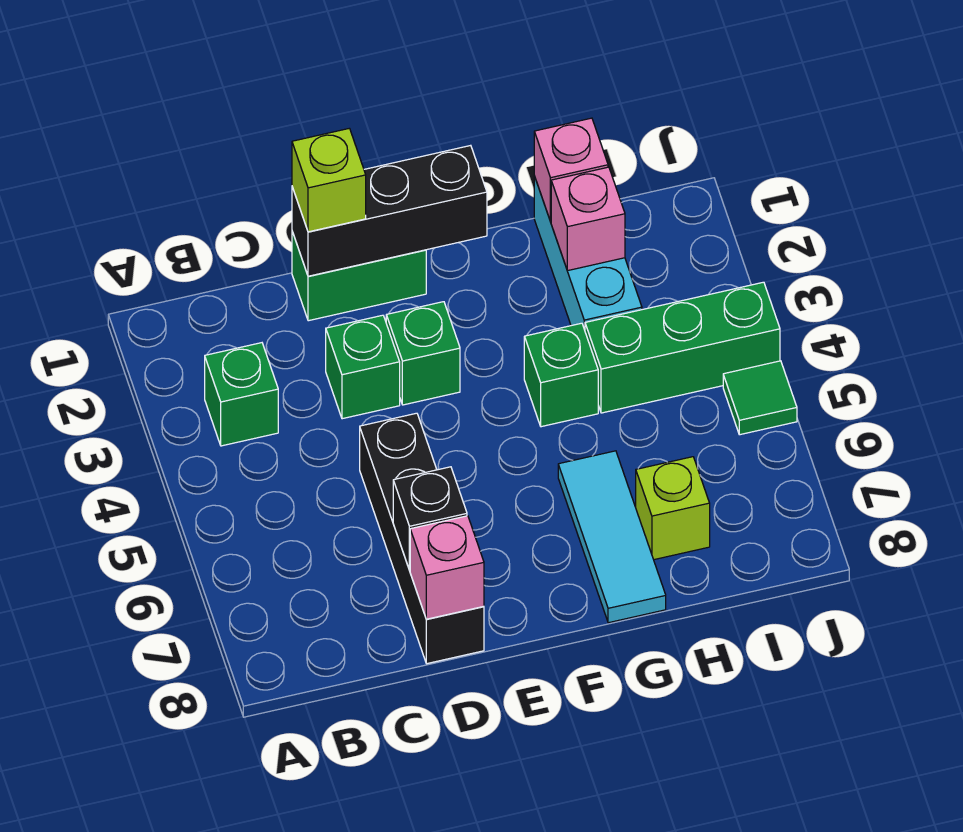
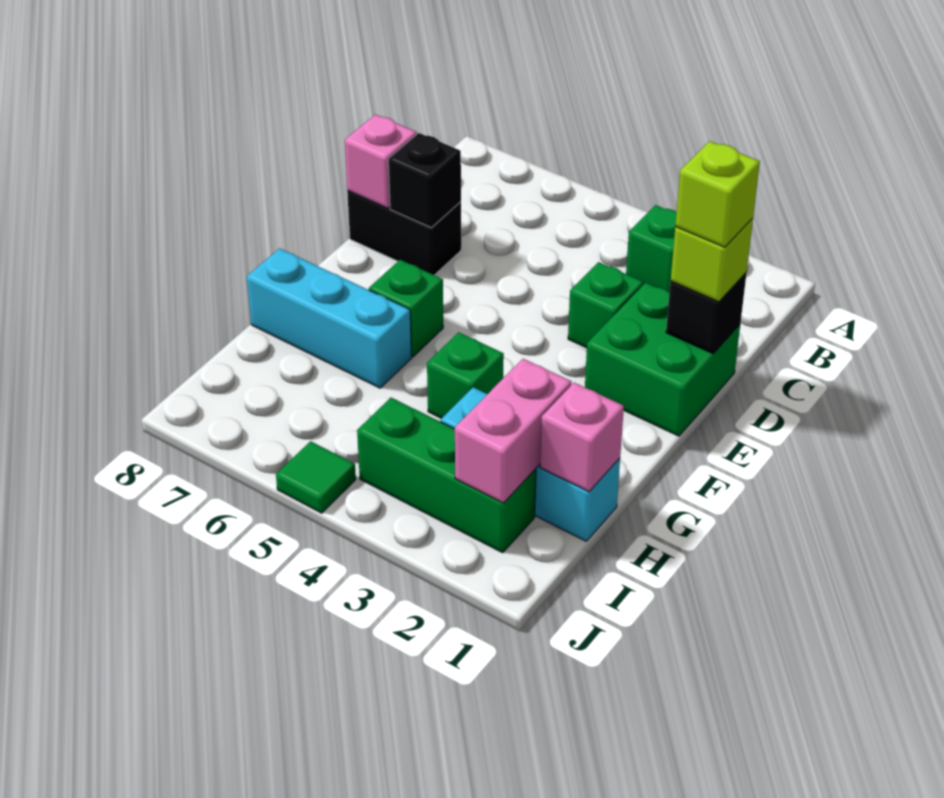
green 1x2 brick [292,232,426,321] -> green 2x2 brick [585,283,740,436]
black 1x3 brick [292,145,487,276] -> black 1x1 brick [666,273,746,354]
black 1x4 brick [360,413,484,664] -> black 1x2 brick [347,191,461,275]
green 1x1 brick [386,302,460,405] -> green 1x1 brick moved to [369,260,443,357]
cyan 1x3 tile [558,451,666,623] -> cyan 1x3 brick [247,248,412,388]
pink 1x1 brick [551,167,625,271] -> pink 1x2 brick [455,359,572,503]
green 1x3 brick [585,282,780,413] -> green 1x3 brick turned to [357,398,536,553]
lime 1x1 brick [636,457,710,560] -> lime 1x1 brick moved to [675,141,760,247]

